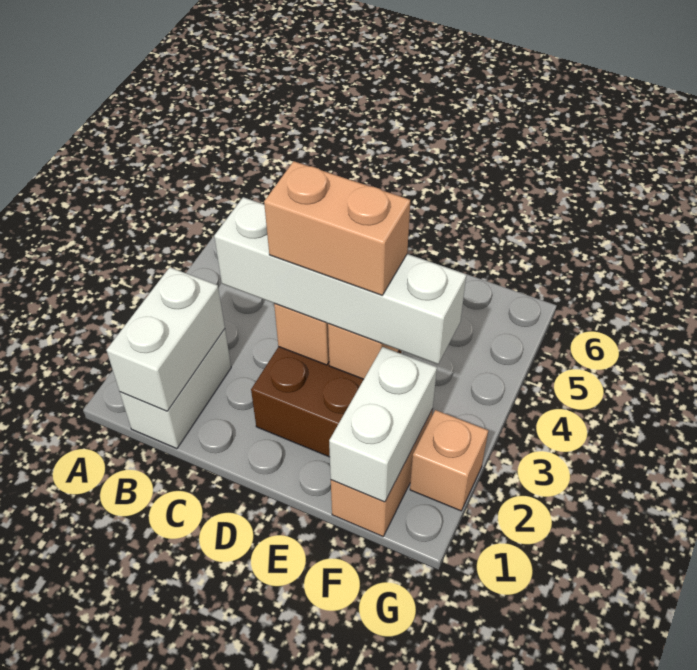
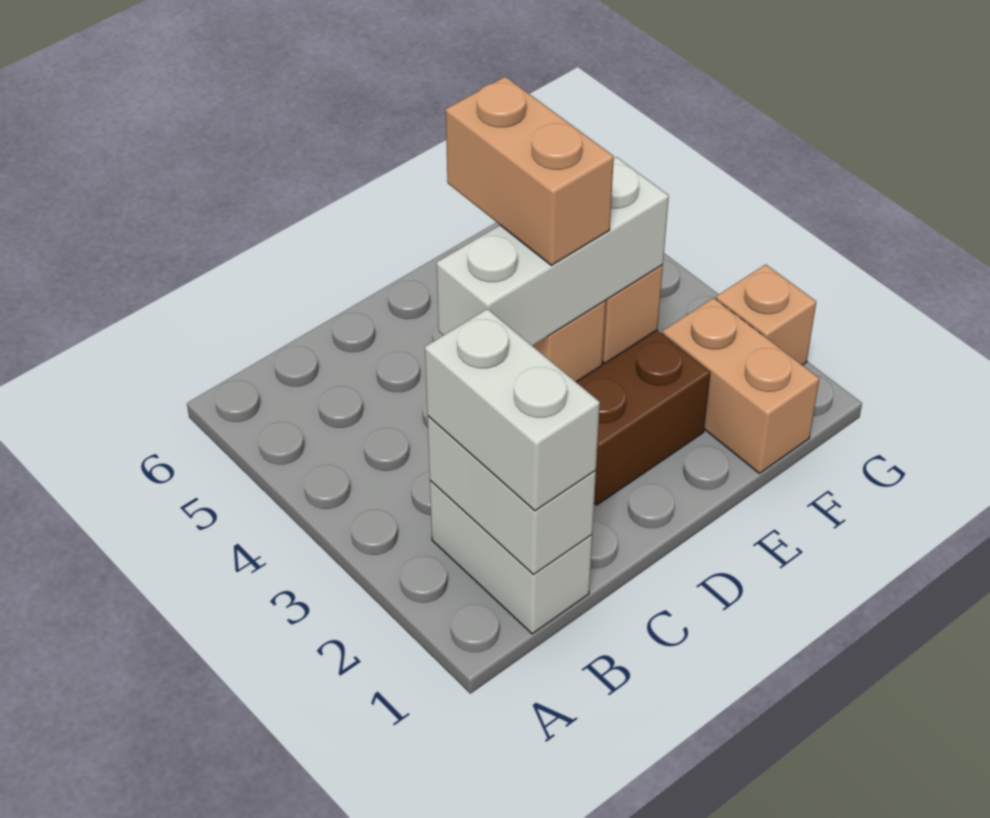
white 1x4 brick [214,197,466,364] -> white 1x3 brick [437,157,669,346]
tan 1x2 brick [264,161,410,295] -> tan 1x2 brick turned to [446,77,614,265]
white 1x2 brick [329,347,437,502] -> white 1x2 brick moved to [425,309,600,511]

